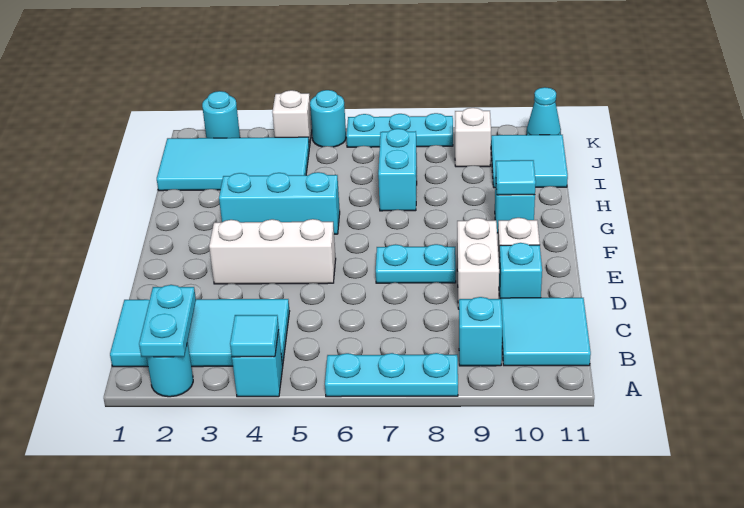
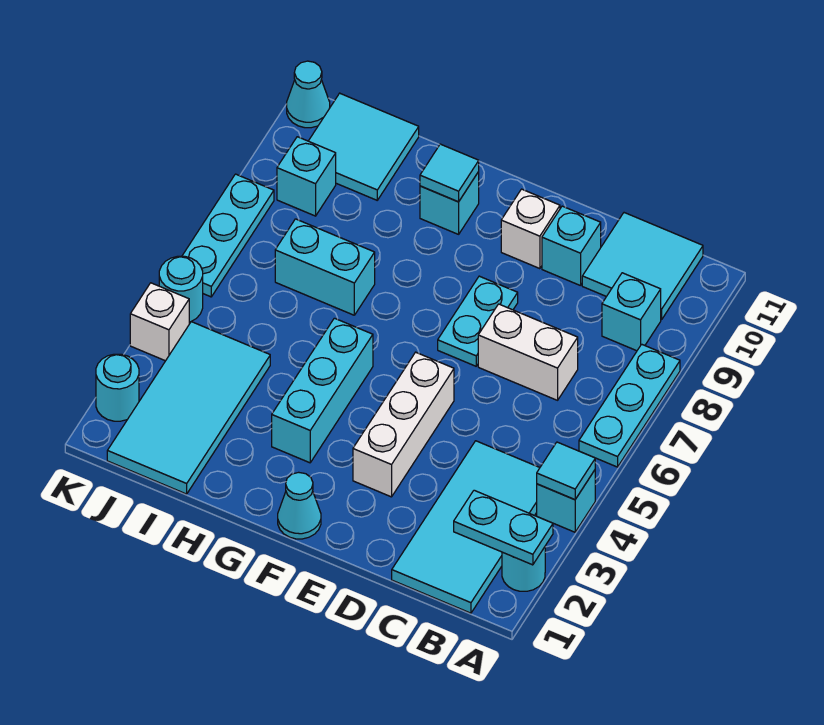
white 1x2 brick [457,218,499,309] -> white 1x2 brick moved to [478,304,578,400]
none -> cyan 1x1 cone [278,472,321,539]
white 1x1 brick [455,108,491,167] -> cyan 1x1 brick [277,137,336,216]

